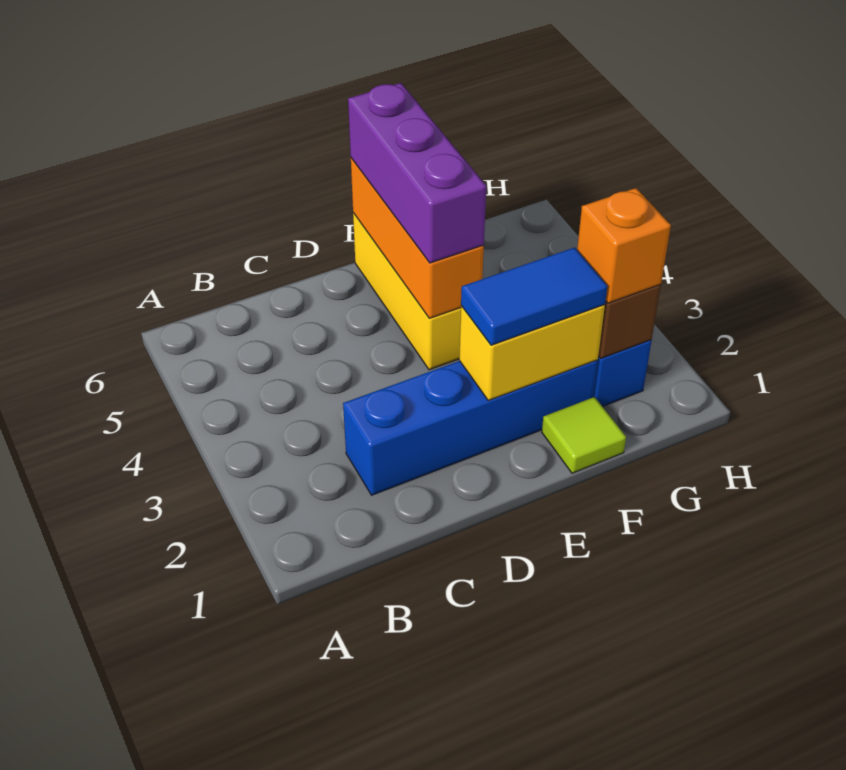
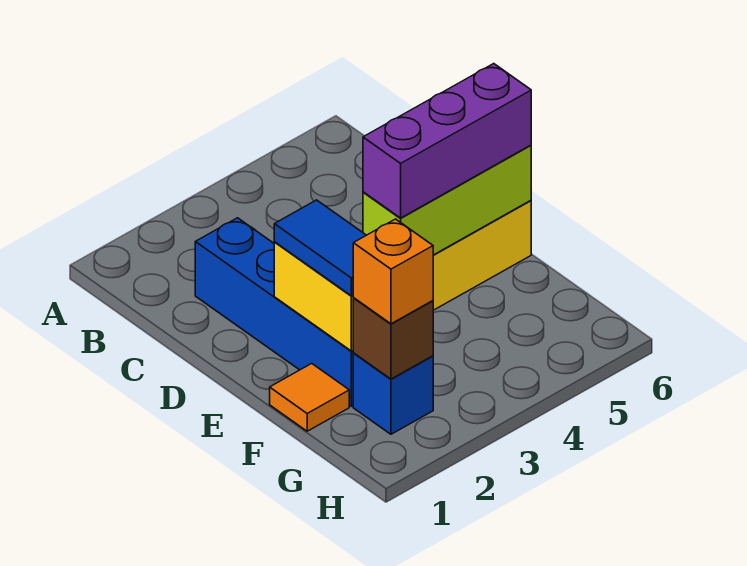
orange 1x3 brick [351,158,484,318] -> lime 1x3 brick [363,145,531,255]
lime 1x1 tile [542,397,626,473] -> orange 1x1 tile [270,363,349,431]

